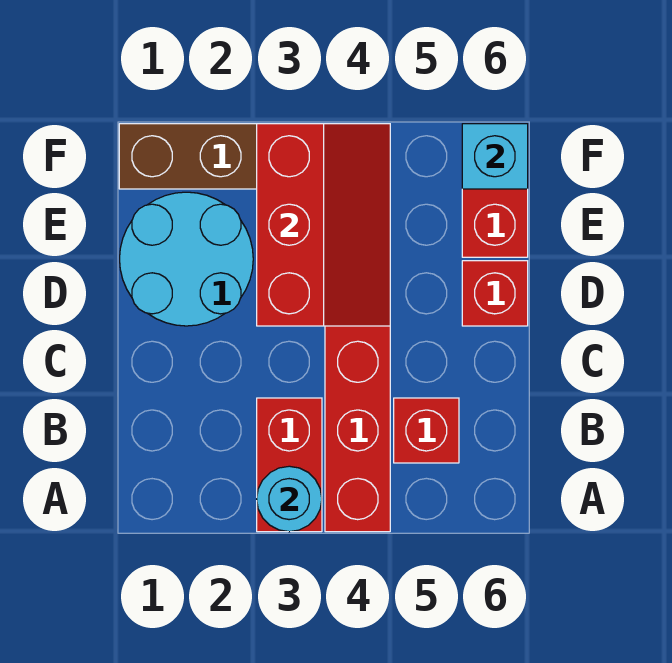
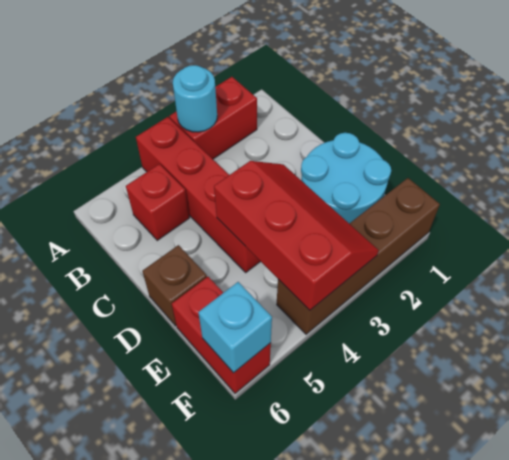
red 1x2 brick [257,398,322,532] -> red 1x2 brick turned to [170,77,257,159]
red 2x3 slope [257,124,390,326] -> red 2x3 slope turned to [214,161,379,310]
red 1x1 brick [462,261,528,326] -> brown 1x1 brick [142,245,207,326]

